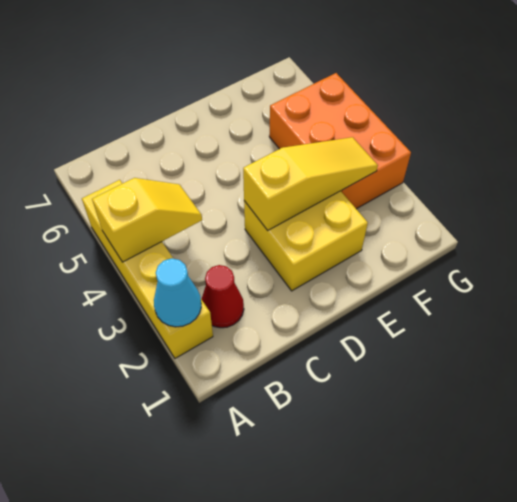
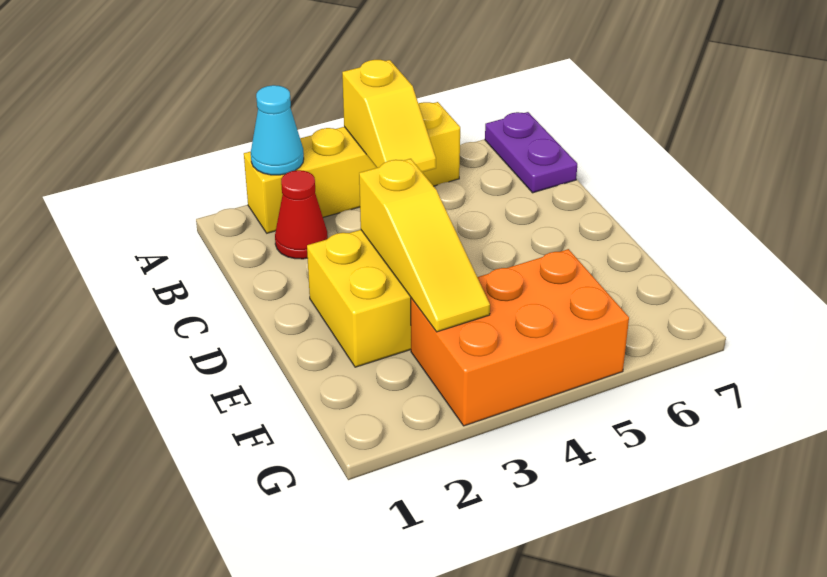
none -> purple 1x2 plate [485,112,577,193]

